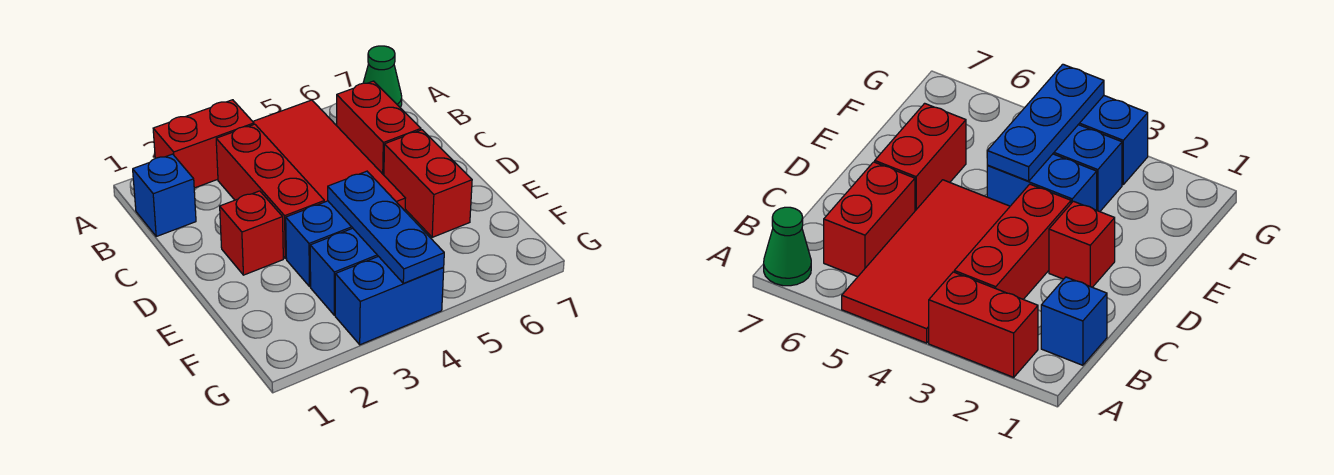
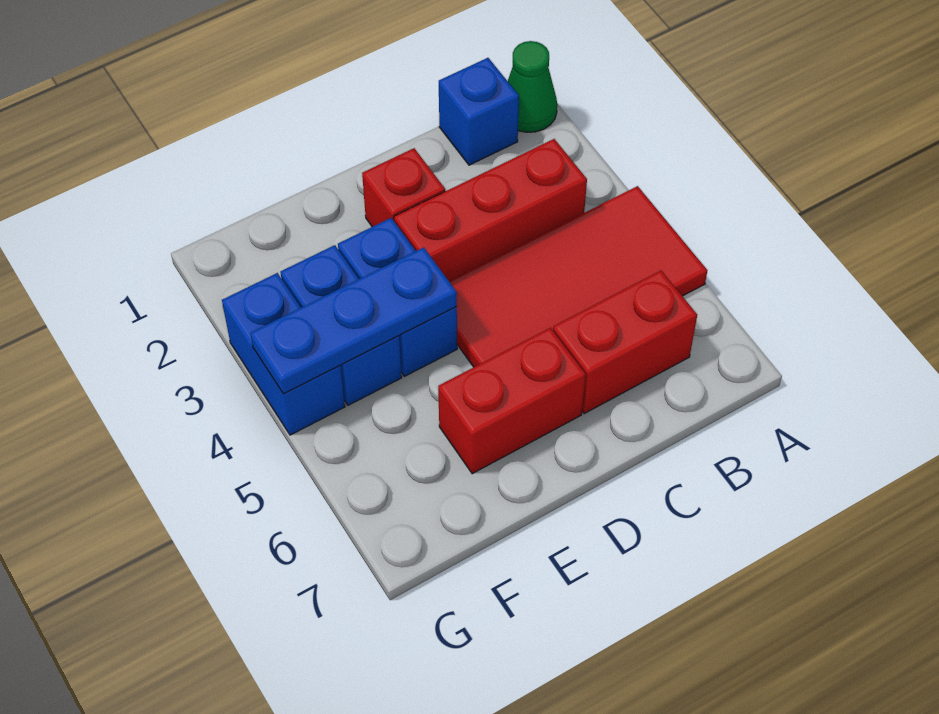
red 1x2 brick [153,100,254,188] -> none
green 1x1 cone [363,46,402,108] -> green 1x1 cone moved to [508,41,557,132]

